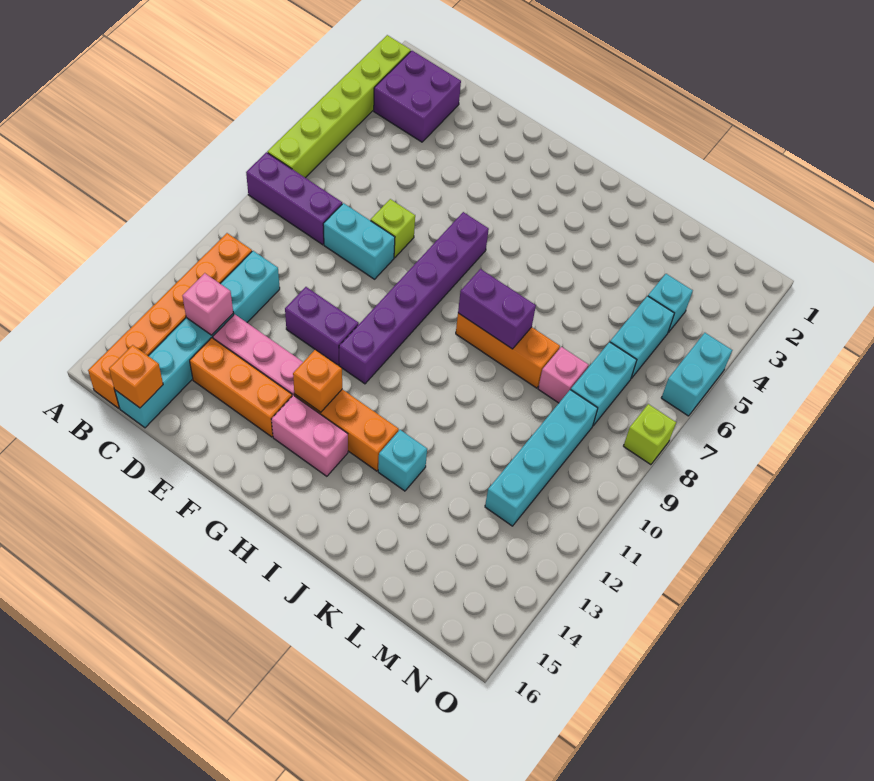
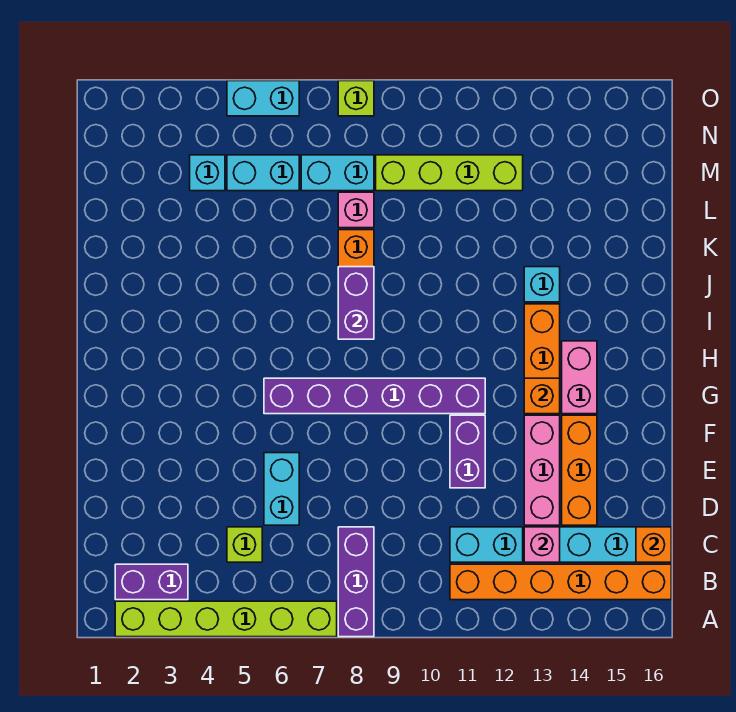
purple 2x2 brick [374,51,461,142] -> purple 1x2 brick [115,564,188,600]
cyan 1x2 brick [323,203,395,279] -> cyan 1x2 brick moved to [264,453,299,525]
lime 1x1 brick [371,199,415,258] -> lime 1x1 brick moved to [227,527,262,562]
cyan 1x4 brick [485,390,598,526] -> lime 1x4 brick [376,155,523,191]

